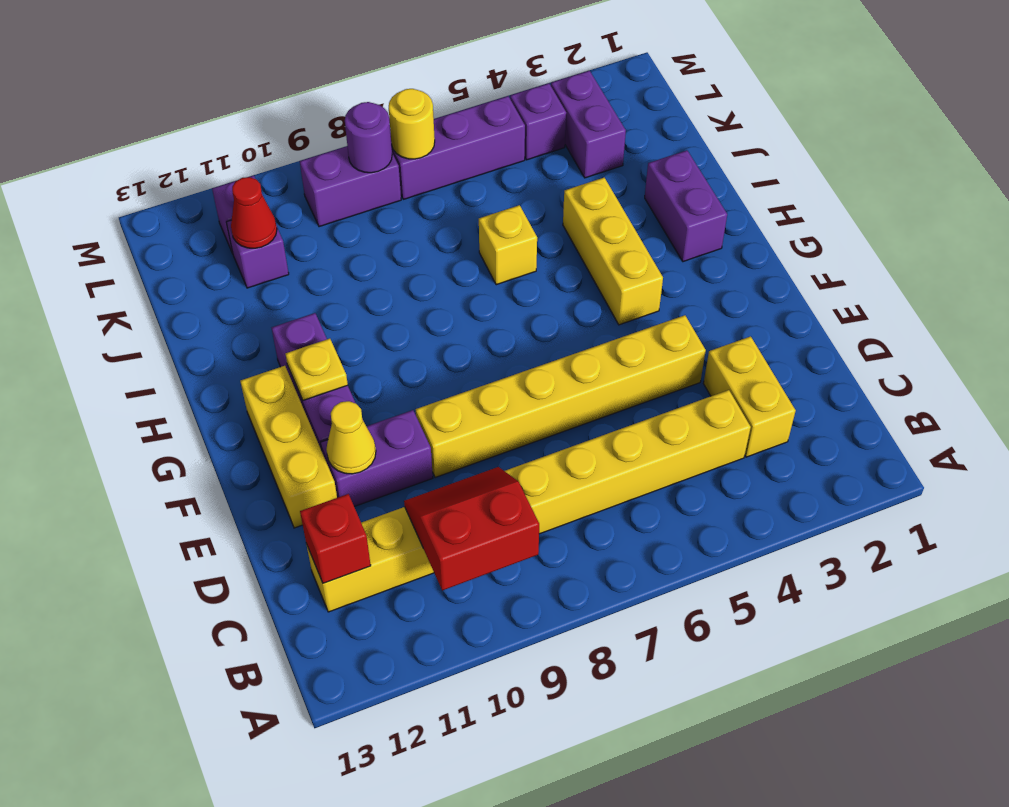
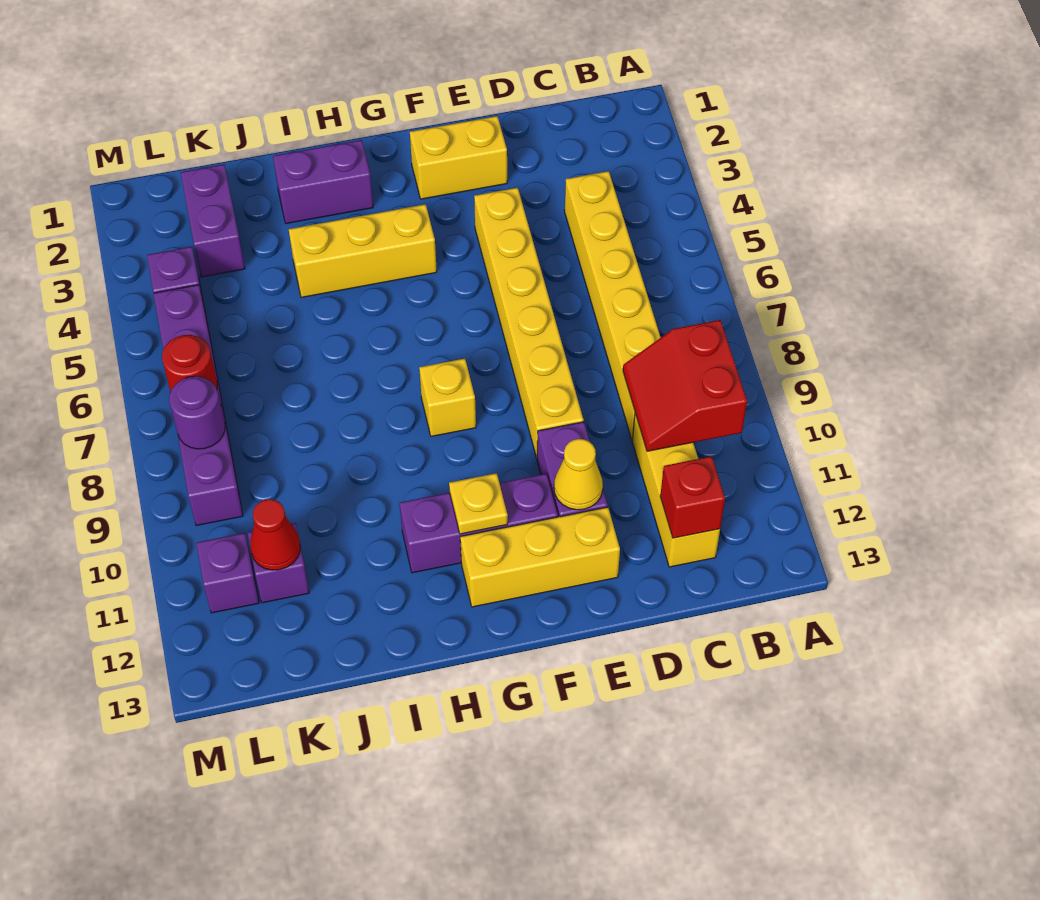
yellow 1x2 brick [704,336,796,457] -> yellow 1x2 brick moved to [410,116,507,199]
yellow 1x1 brick [479,205,537,285] -> yellow 1x1 brick moved to [419,359,476,436]
purple 1x2 brick [551,71,626,178] -> purple 1x2 brick turned to [181,165,245,277]
yellow 1x1 round brick [389,89,435,159] -> red 1x1 round brick [162,335,217,392]

